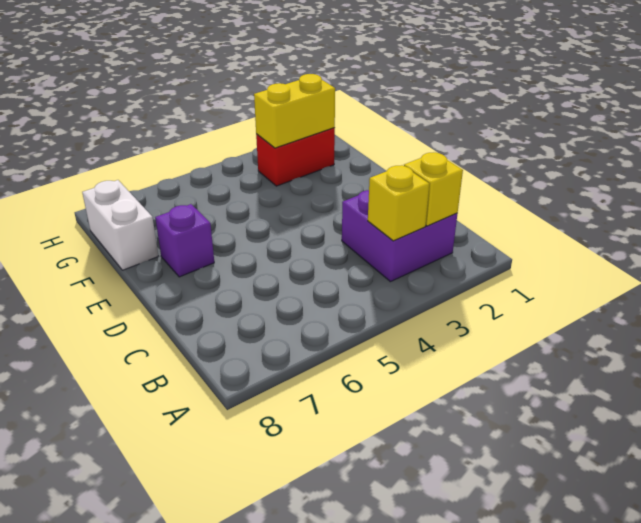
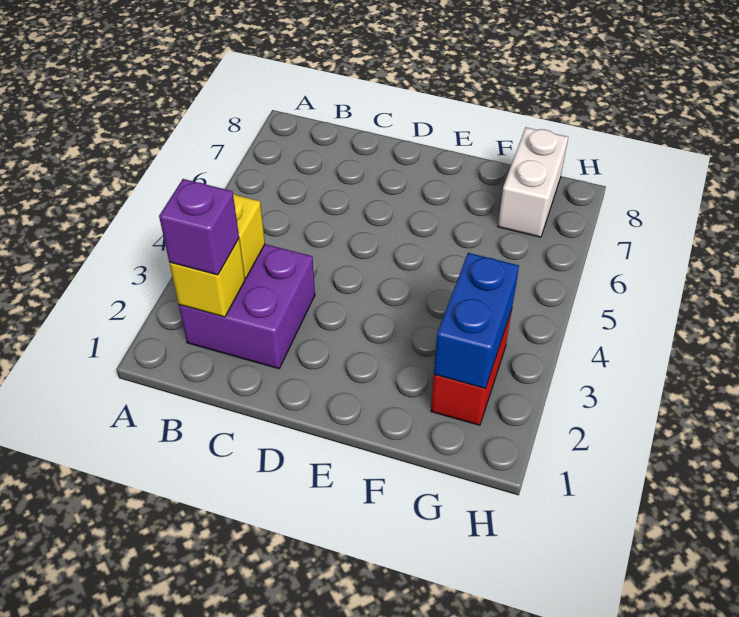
purple 1x1 brick [155,204,214,277] -> purple 1x1 brick moved to [159,179,239,275]
white 1x2 brick [82,180,158,270] -> white 1x2 brick turned to [498,127,568,237]
yellow 1x2 brick [254,74,335,148] -> blue 1x2 brick [434,253,519,388]

